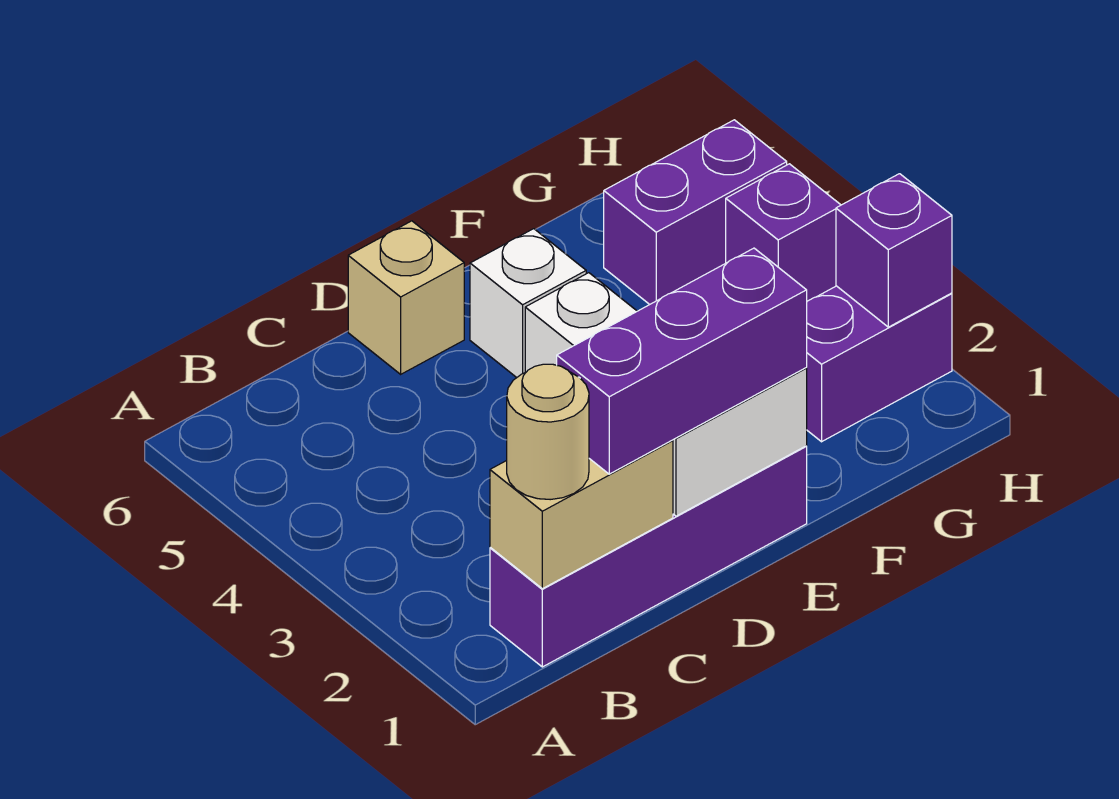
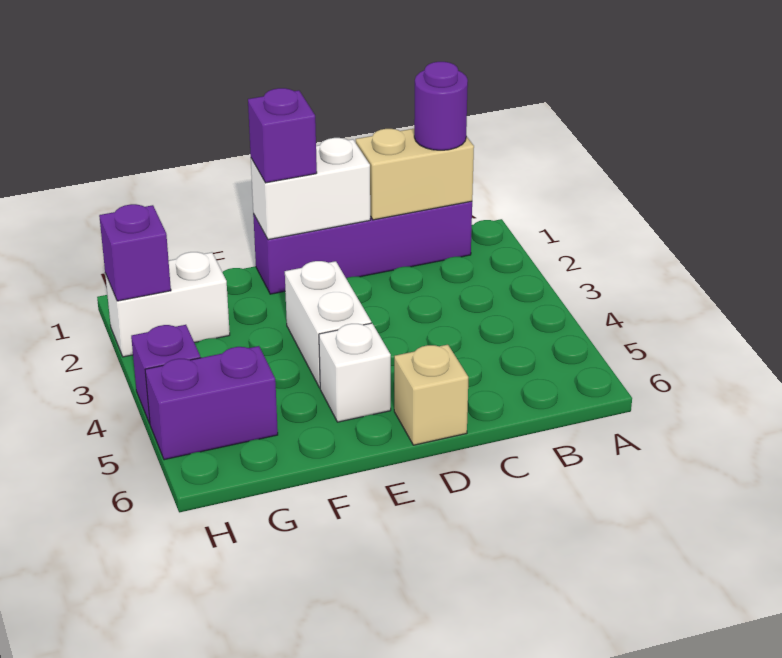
tan 1x1 round brick [507,364,589,500] -> purple 1x1 round brick [414,62,468,150]
purple 1x3 brick [557,248,807,474] -> purple 1x1 brick [248,88,317,183]
purple 1x2 brick [806,286,952,442] -> white 1x2 brick [105,252,230,357]

